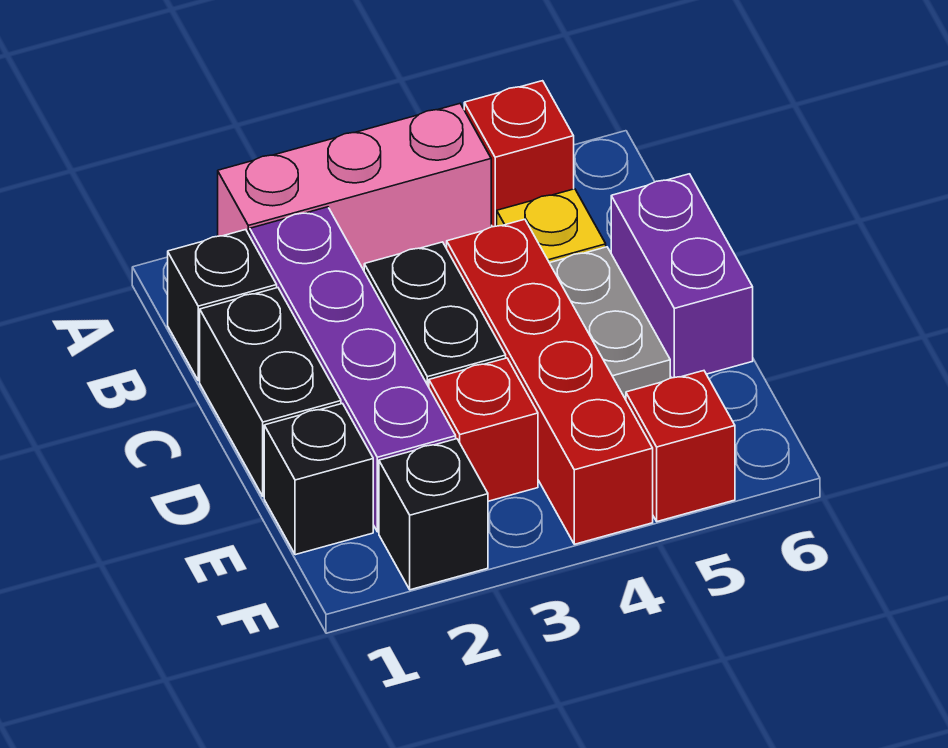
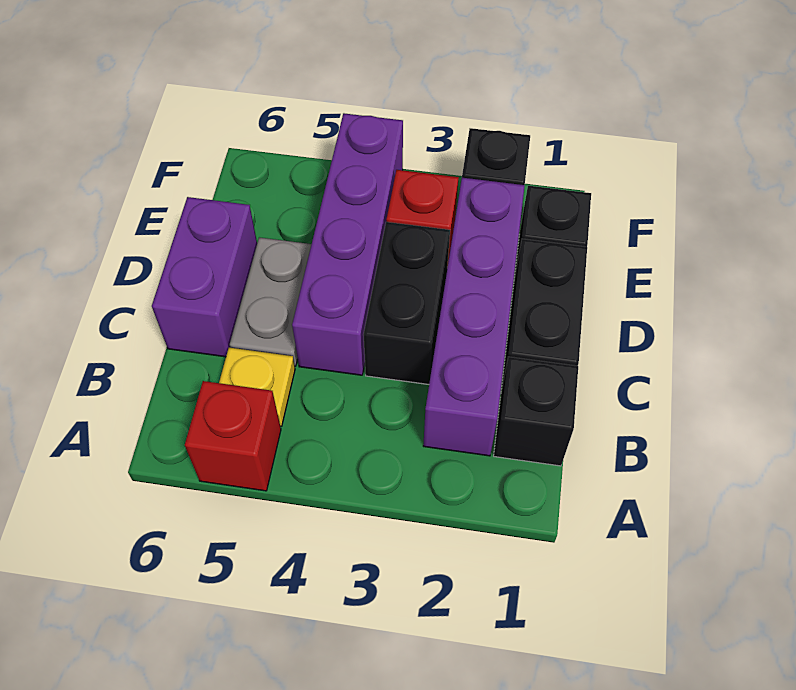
pink 1x3 brick [218,104,491,268] -> none
red 1x4 brick [447,219,653,544] -> purple 1x4 brick [292,113,403,375]
red 1x1 brick [626,371,735,521] -> none

